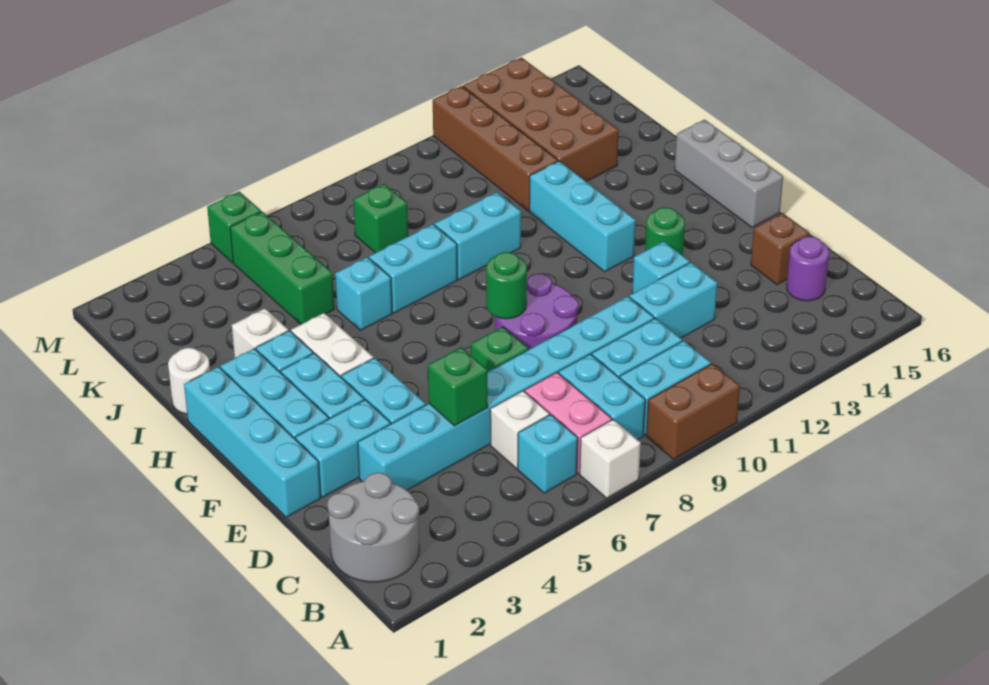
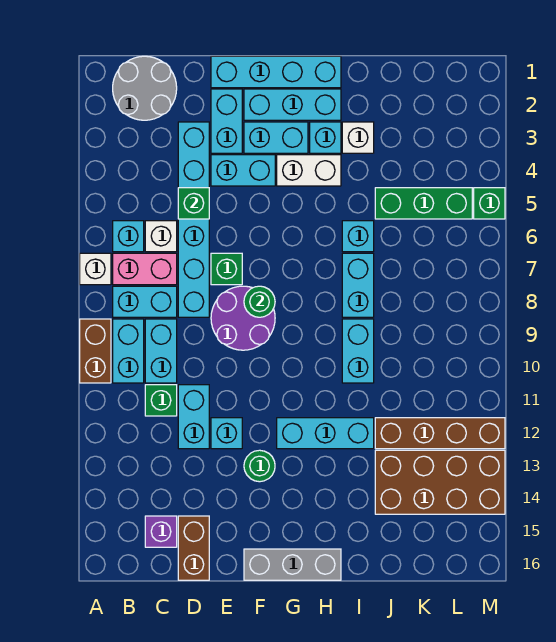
purple 1x1 round brick [787,236,829,301] -> purple 1x1 brick [145,516,177,547]
cyan 1x8 brick [358,296,654,490] -> cyan 1x6 brick [178,122,209,317]
brown 1x1 brick [751,213,809,285] -> brown 1x2 brick [178,516,209,580]
white 1x1 round brick [168,348,210,414] -> none
green 1x1 brick [353,184,408,253] -> green 1x1 brick moved to [145,385,177,416]

